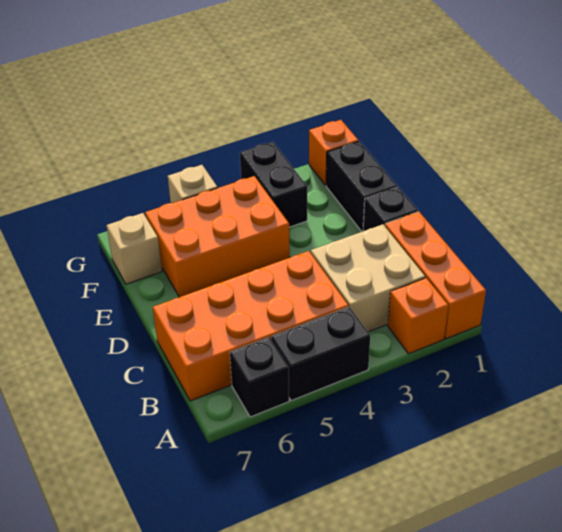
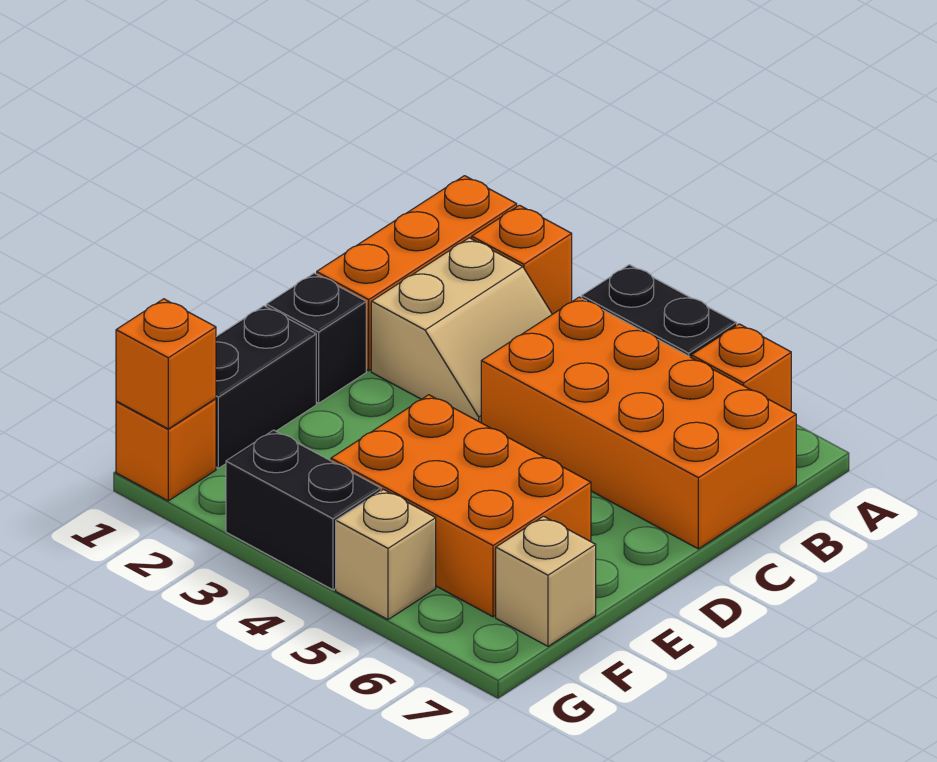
black 1x1 brick [230,338,289,417] -> orange 1x1 brick [691,324,791,411]
tan 2x2 brick [311,224,425,332] -> tan 2x2 slope [371,238,552,423]
black 1x2 brick [240,142,307,227] -> black 1x2 brick turned to [226,430,381,590]
none -> orange 1x1 brick [116,299,216,429]

